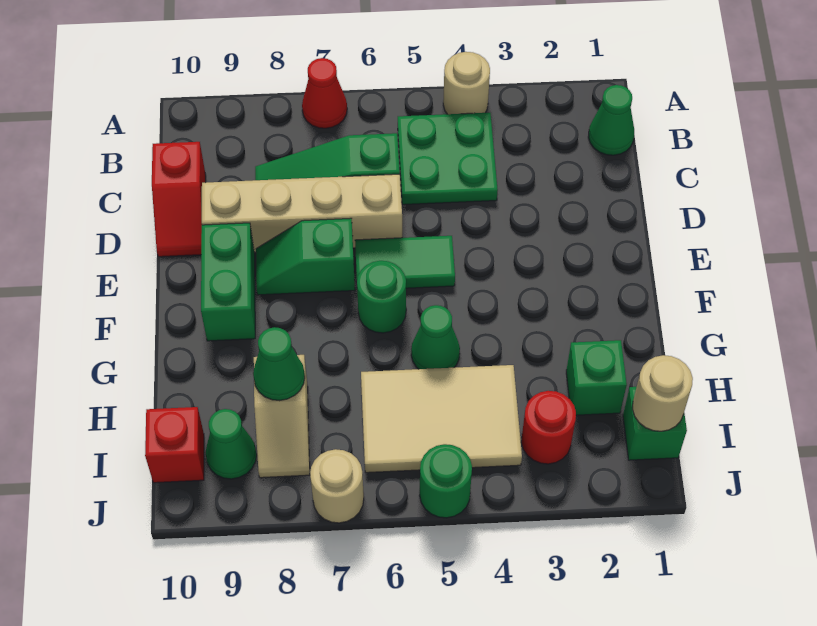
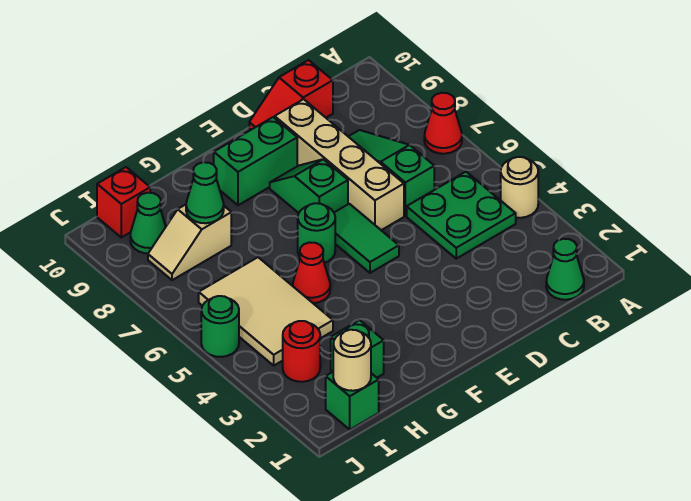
green 1x1 cone [411,305,460,369] -> red 1x1 cone [293,242,330,303]
tan 1x1 round brick [310,449,364,523] -> none

